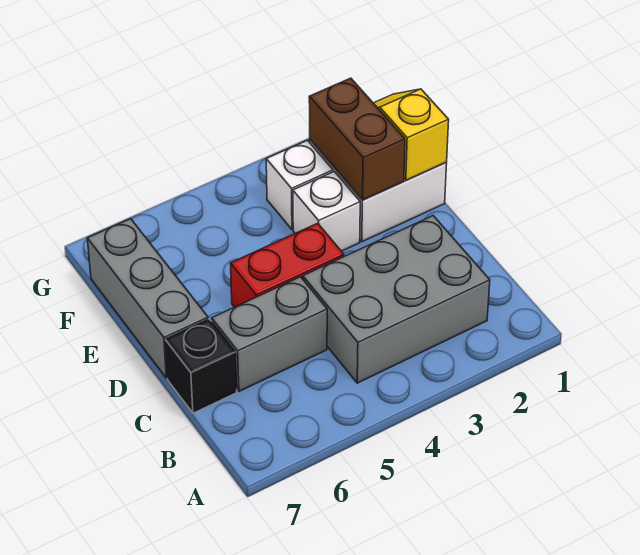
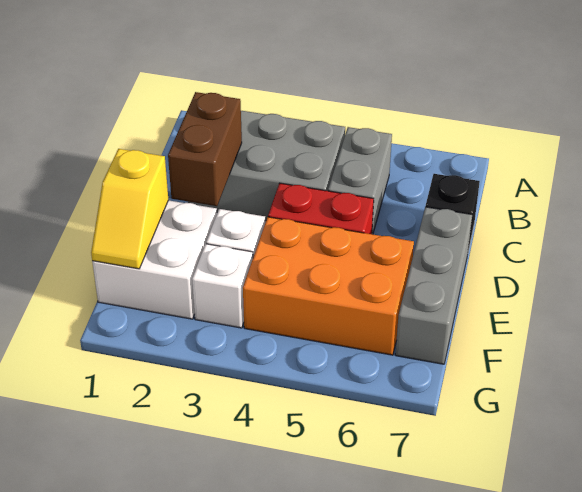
grey 1x2 brick [212,277,327,391] -> grey 1x2 brick turned to [328,127,392,234]
brown 1x2 brick [309,78,405,200] -> brown 1x2 brick moved to [168,92,242,206]
none -> orange 2x3 brick [243,217,414,355]

